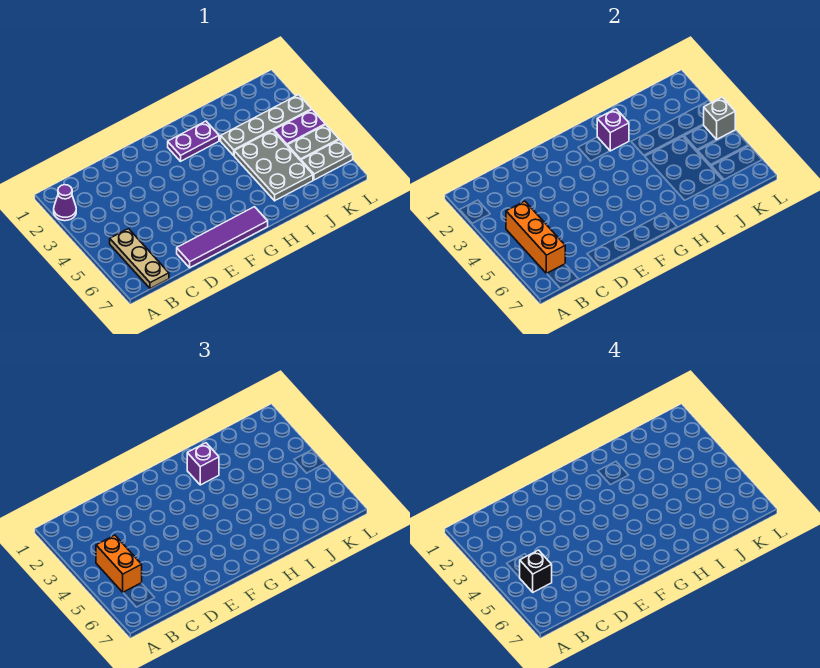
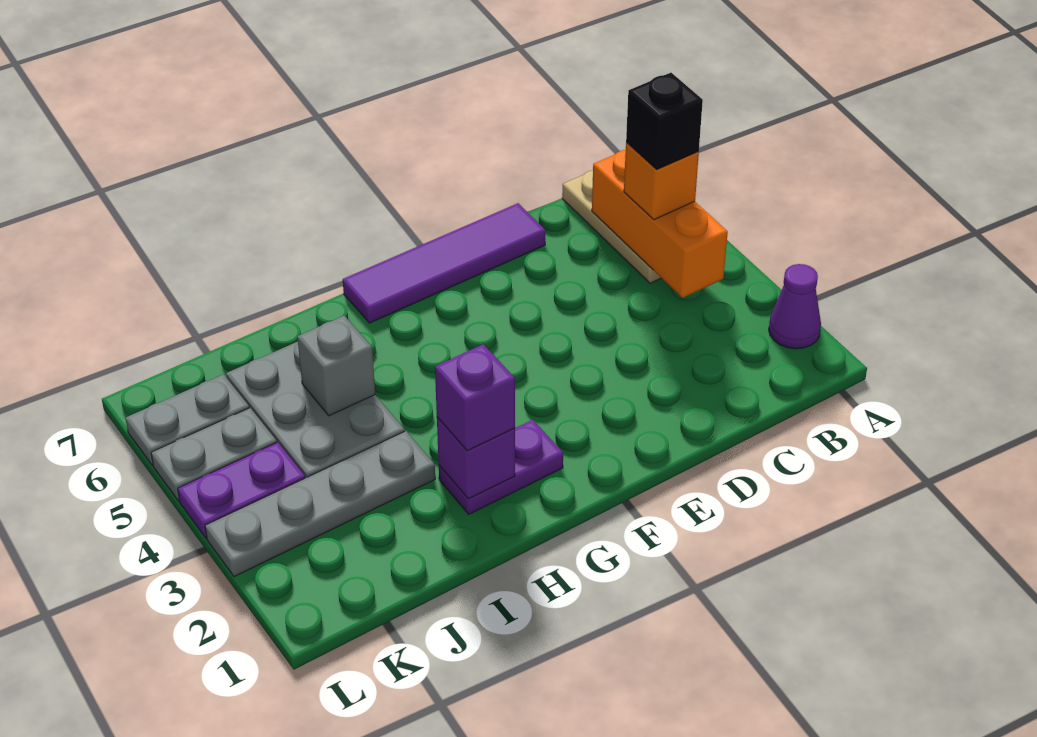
orange 1x2 brick [96,535,142,592] -> orange 1x1 brick [624,142,699,220]
grey 1x1 brick [704,97,735,140] -> grey 1x1 brick moved to [297,316,375,416]

